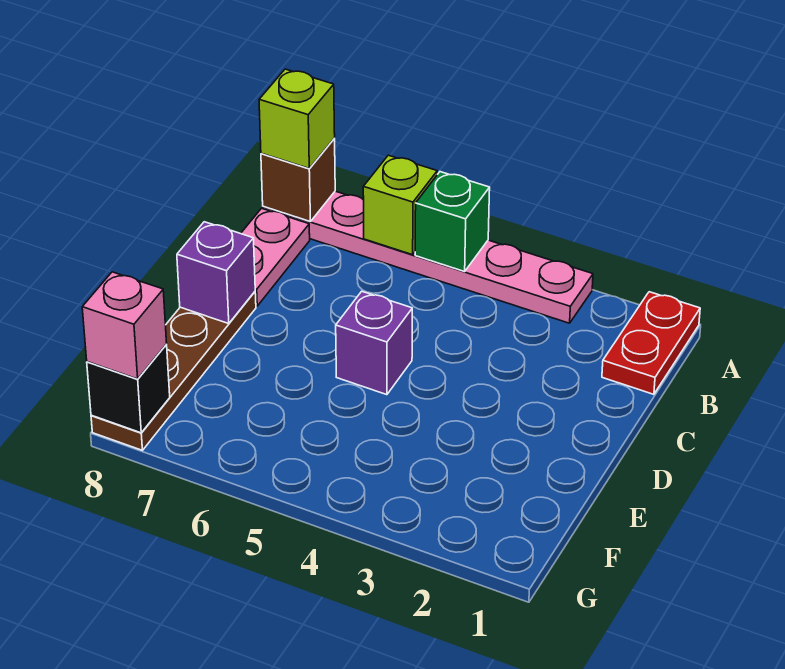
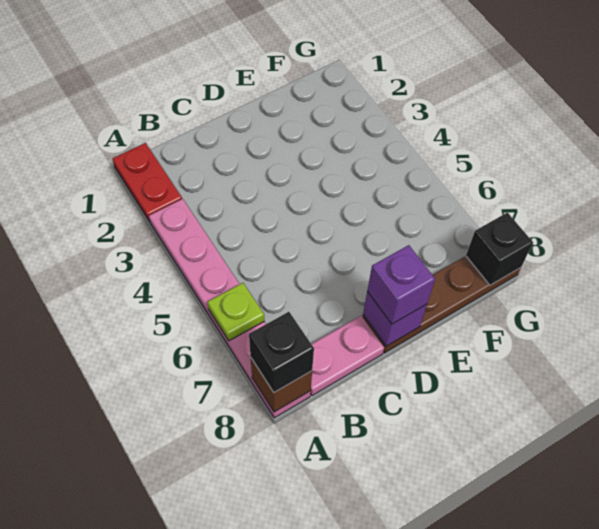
red 1x2 plate [602,292,700,394] -> red 1x2 plate turned to [113,143,182,222]
green 1x1 brick [415,172,490,272] -> none
lime 1x1 brick [363,155,437,255] -> lime 1x1 plate [207,283,264,341]
lime 1x1 brick [259,69,335,169] -> black 1x1 brick [249,312,314,392]
purple 1x1 brick [336,291,412,395] -> purple 1x1 brick moved to [367,245,435,324]
pink 1x1 brick [82,272,167,379] -> none

